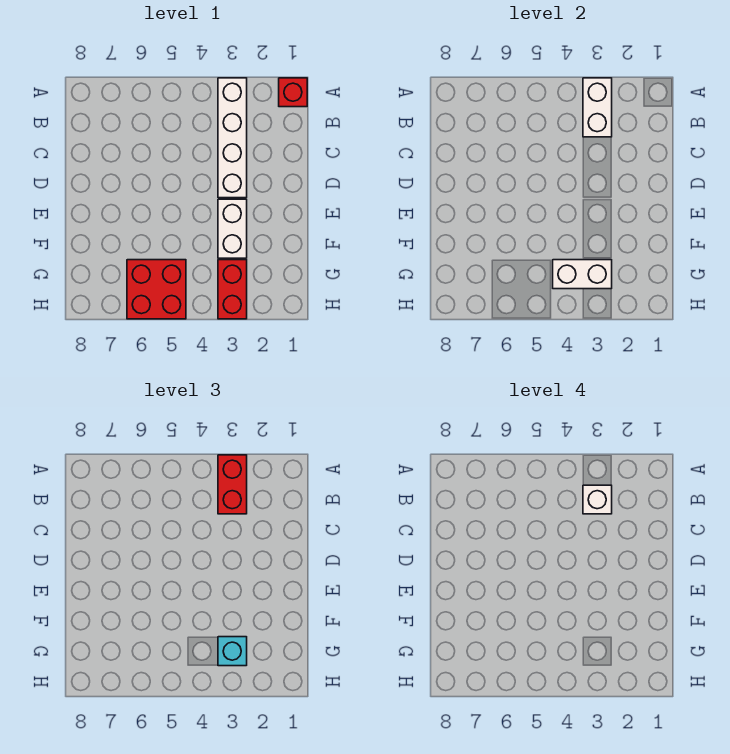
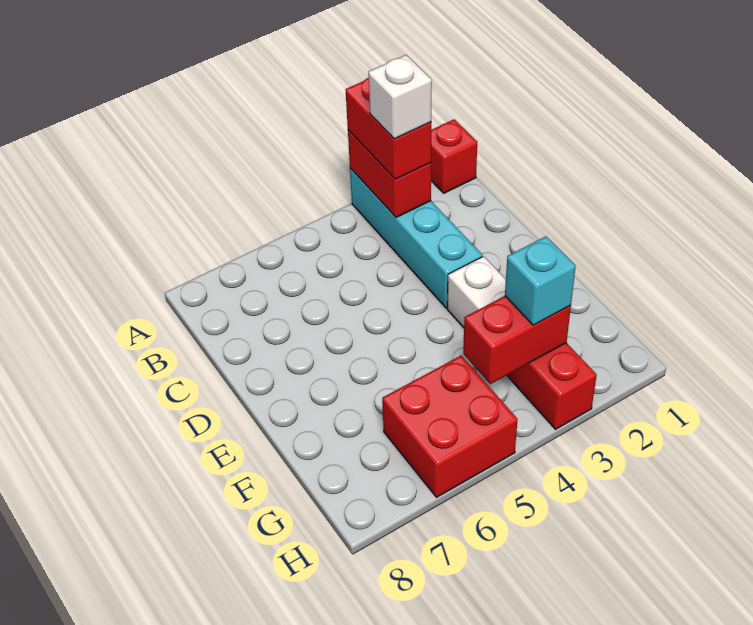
white 1x4 brick [218,78,247,198] -> cyan 1x4 brick [350,168,482,308]
white 1x2 brick [583,78,612,137] -> red 1x2 brick [348,130,431,217]
white 1x2 brick [553,260,612,289] -> red 1x2 brick [463,296,571,384]

